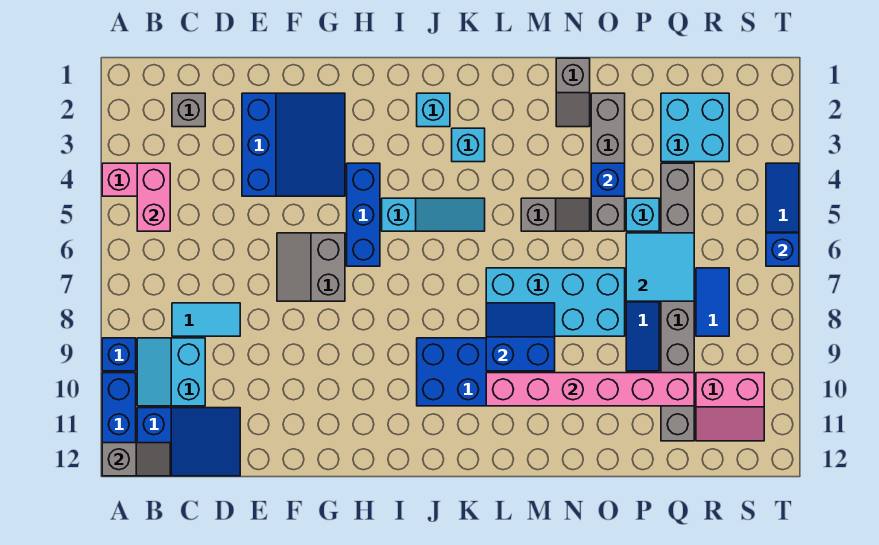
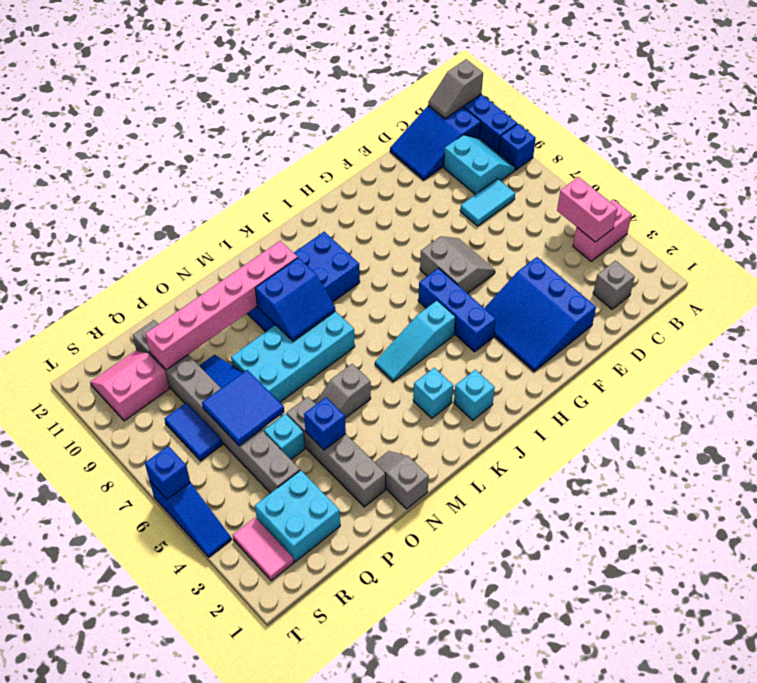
cyan 2x2 tile [626,233,694,301] -> blue 2x2 tile [202,370,284,446]
none -> pink 1x2 tile [233,518,294,581]

